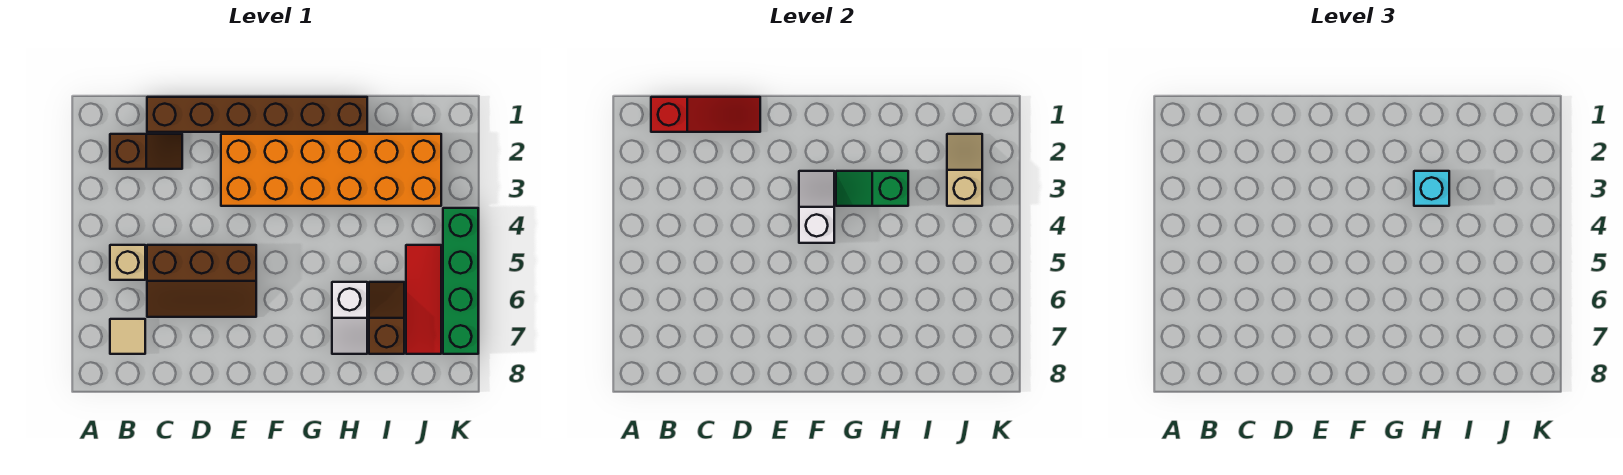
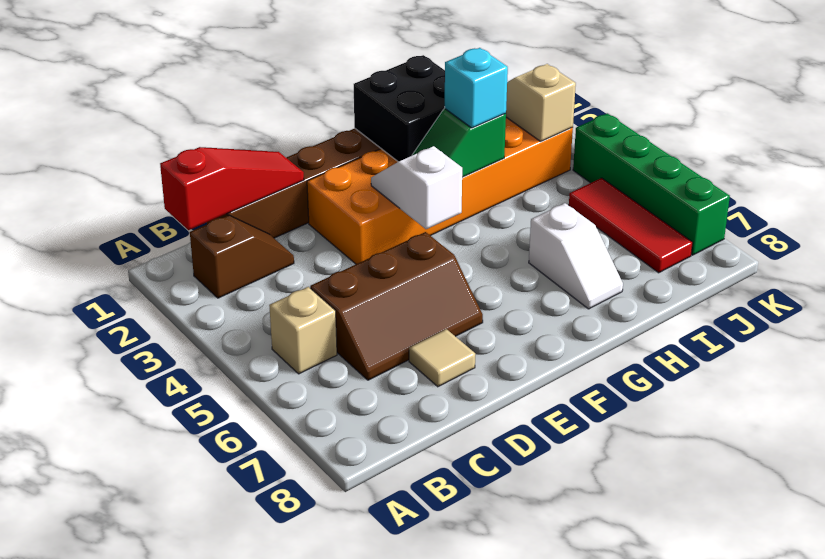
tan 1x1 tile [110,319,145,354] -> tan 1x1 tile moved to [409,329,475,387]
none -> black 2x2 brick [354,55,445,162]
brown 1x2 slope [369,282,404,354] -> none

